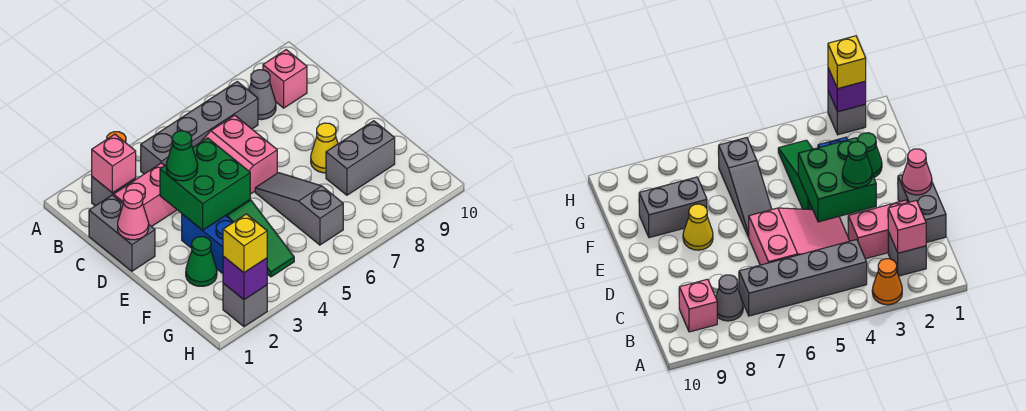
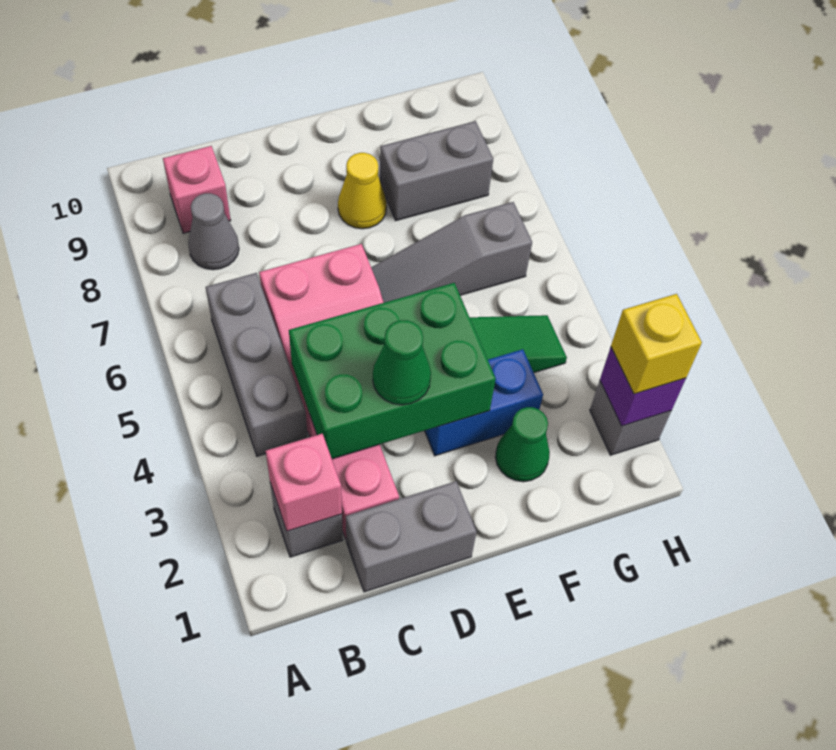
orange 1x1 cone [872,259,902,305] -> none
grey 1x4 brick [141,82,258,174] -> grey 1x3 brick [206,273,308,456]
pink 1x1 cone [118,190,149,240] -> none
green 2x2 brick [160,138,250,230] -> green 2x3 brick [289,283,496,459]
grey 1x2 brick [326,121,395,195] -> grey 1x2 brick turned to [380,121,493,221]

